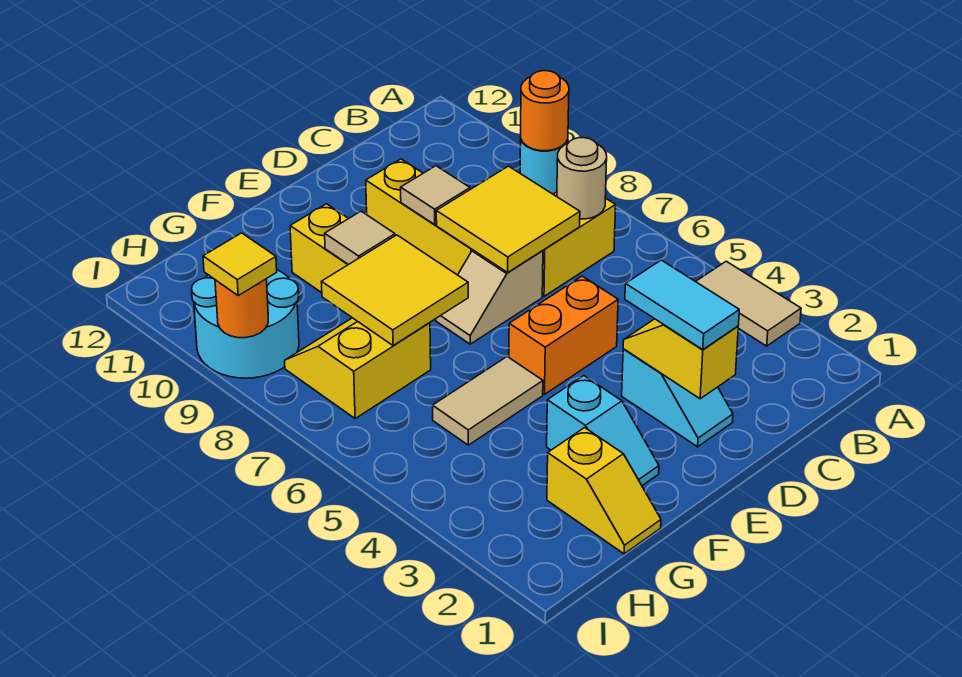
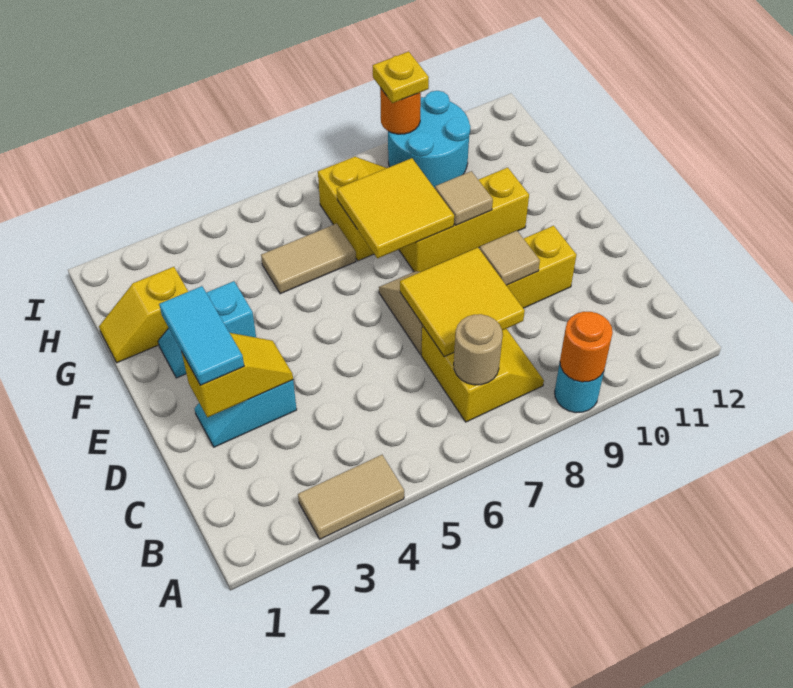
cyan 1x2 tile [625,260,739,350] -> cyan 1x2 tile turned to [159,286,244,385]
orange 1x2 brick [509,276,618,394] -> none
tan 1x2 tile [433,357,543,445] -> tan 1x2 tile turned to [261,224,356,294]
yellow 1x1 tile [203,233,277,295] -> yellow 1x1 plate [373,52,429,103]

